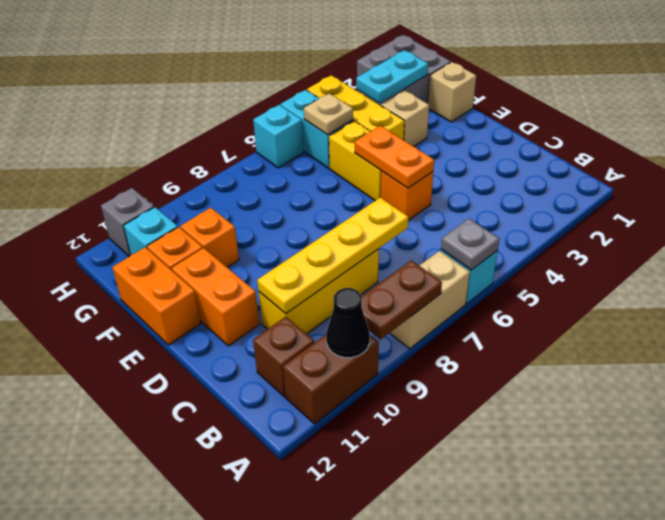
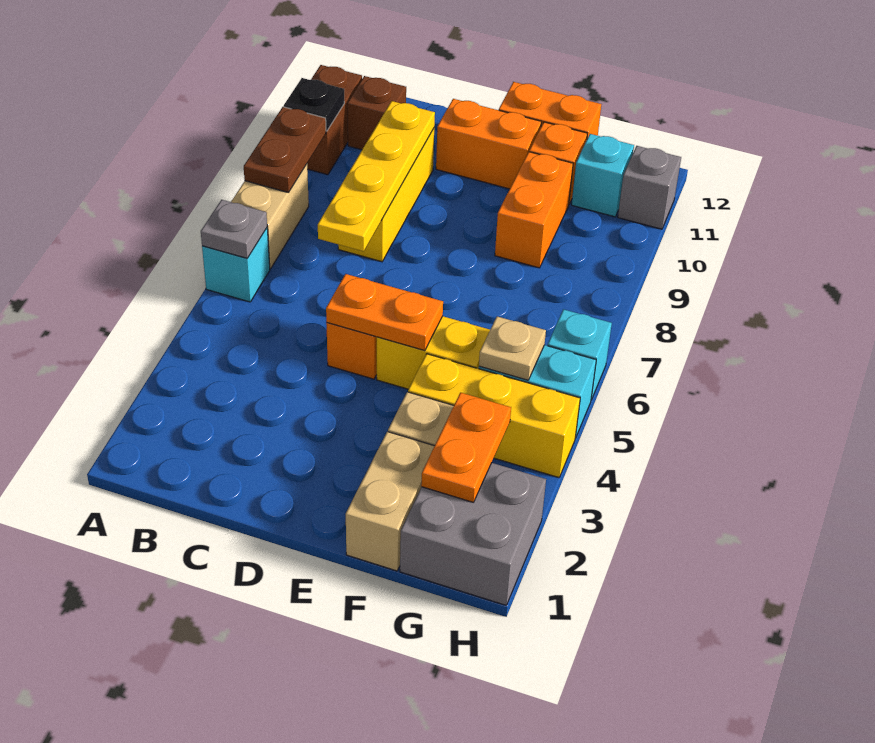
black 1x1 cone [326,288,370,358] -> black 1x1 plate [284,78,344,131]
tan 1x1 brick [428,62,476,122] -> tan 1x2 brick [346,432,434,571]
orange 1x1 brick [180,208,239,267] -> orange 1x2 brick [495,152,573,268]
cyan 1x2 plate [356,50,428,103] -> orange 1x2 plate [421,393,511,502]

